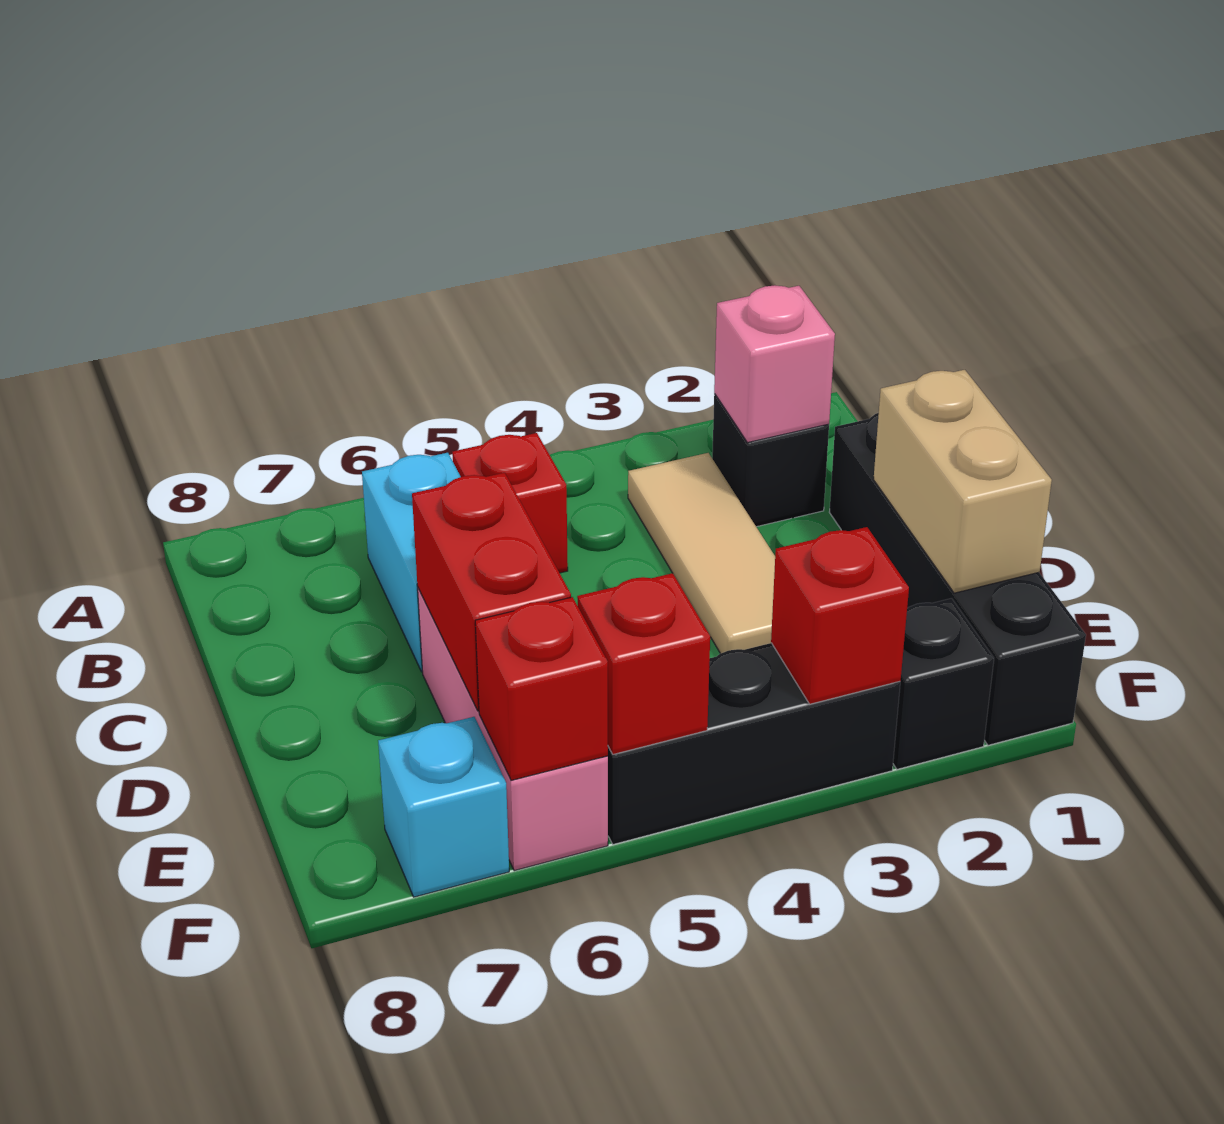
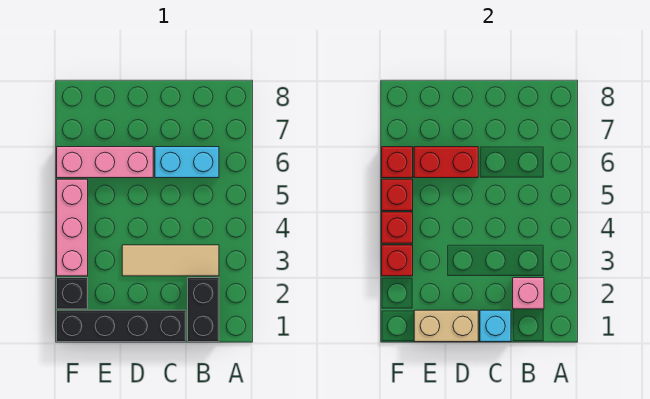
black 1x1 brick [712,394,829,527] -> black 1x2 brick [188,278,219,342]
red 1x1 brick [452,433,568,573] -> red 1x1 brick moved to [382,212,413,243]
black 1x3 brick [608,643,900,844] -> pink 1x3 brick [57,179,88,276]
cyan 1x1 brick [378,717,509,897] -> cyan 1x1 brick moved to [480,310,511,342]

